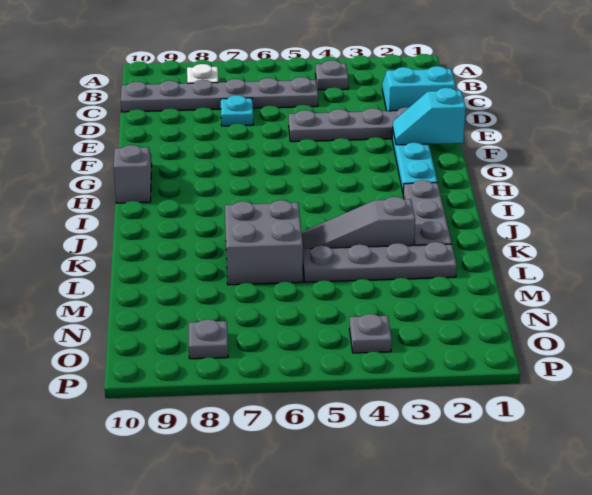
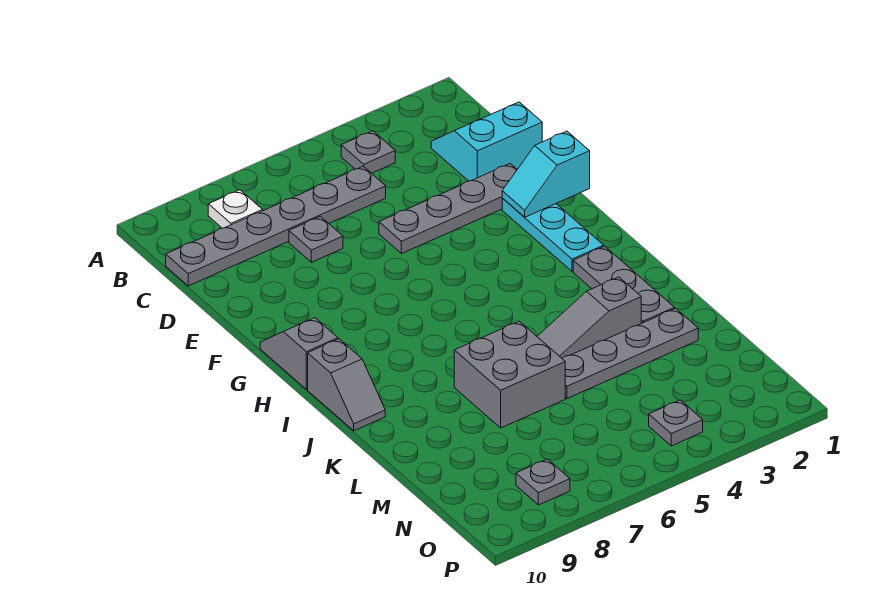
cyan 1x1 plate [221,95,253,126] -> grey 1x1 plate [289,217,343,262]
none -> grey 1x2 slope [308,339,385,431]

